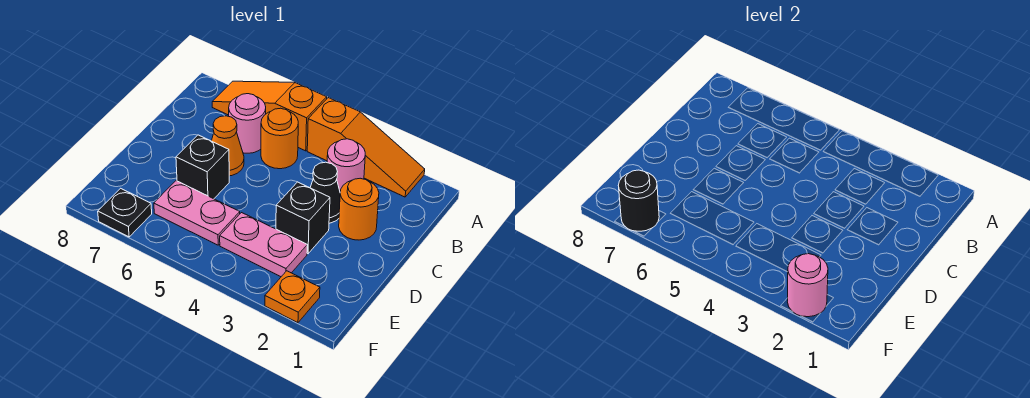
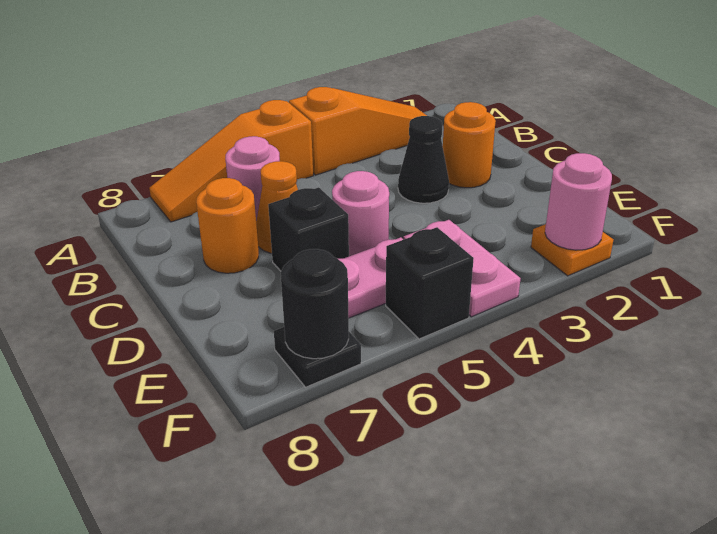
pink 1x1 round brick [327,139,365,191] -> pink 1x1 round brick moved to [332,171,389,256]
orange 1x1 round brick [261,108,298,169] -> orange 1x1 round brick moved to [196,178,259,273]
black 1x1 brick [276,182,330,254] -> black 1x1 brick moved to [386,227,474,339]
pink 1x2 plate [220,213,307,277] -> pink 1x2 plate turned to [403,220,521,317]

